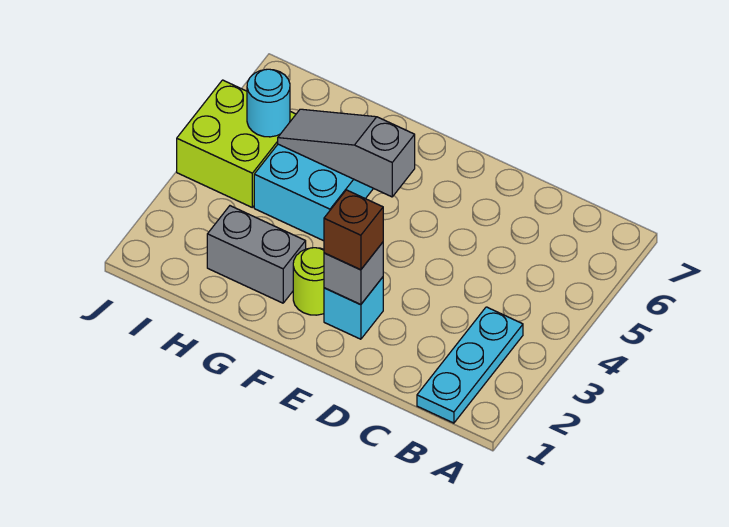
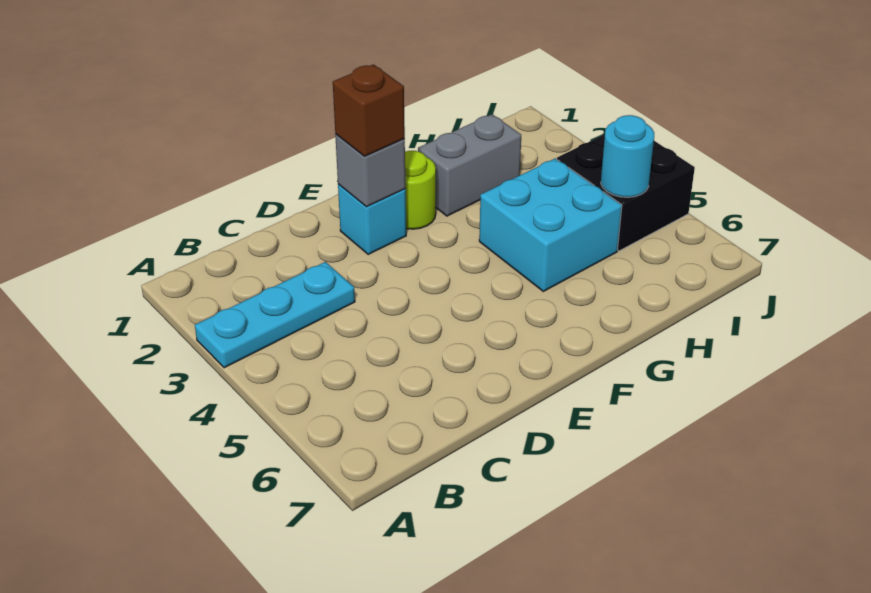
cyan 1x3 plate [417,307,523,423] -> cyan 1x3 plate turned to [195,262,355,368]
grey 1x3 slope [278,109,415,197] -> none
lime 2x2 brick [177,80,296,207] -> black 2x2 brick [557,134,695,251]

